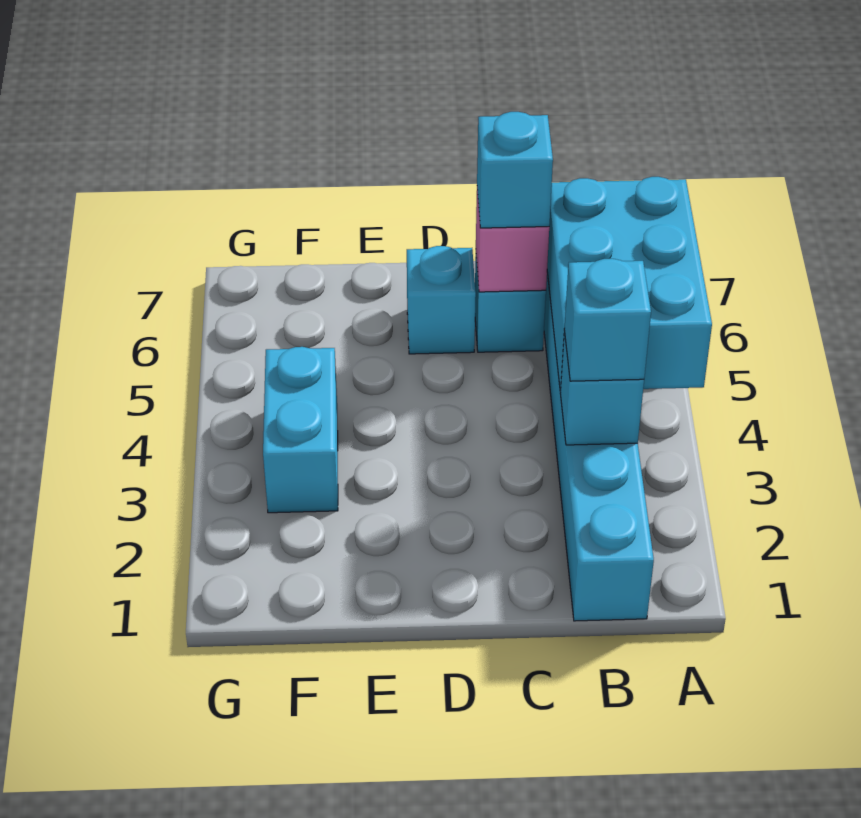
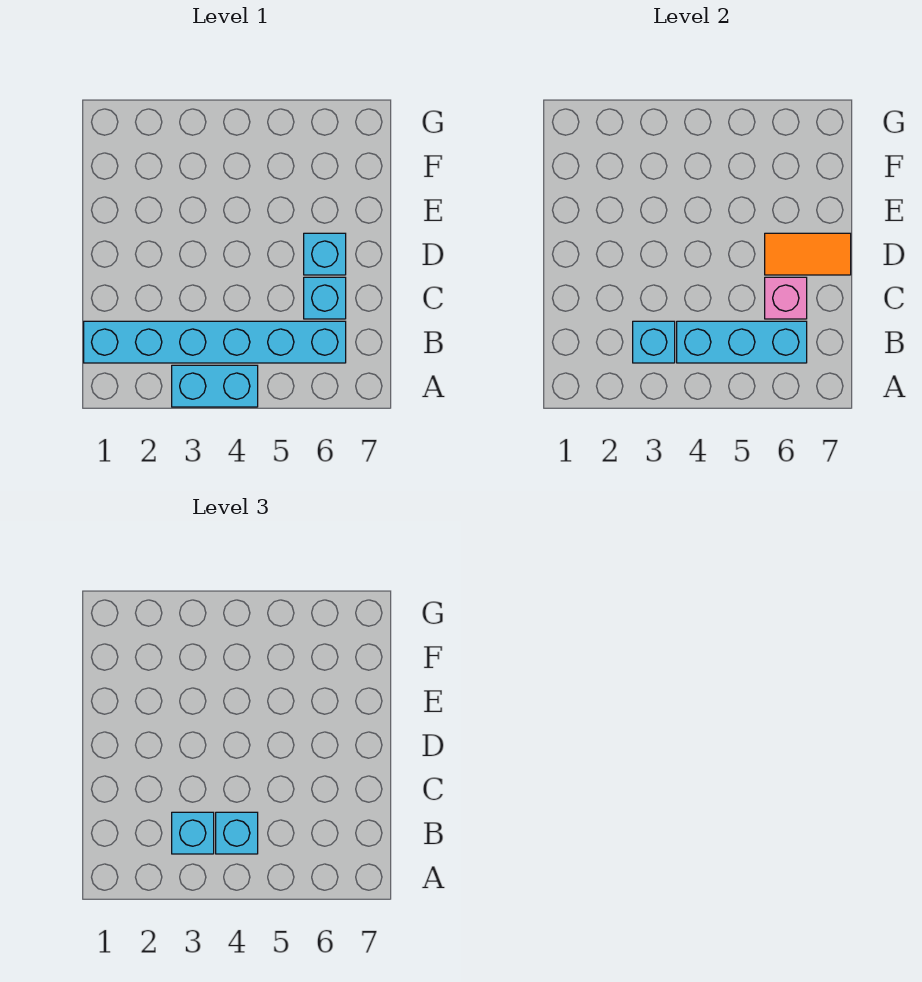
cyan 2x3 brick [547,177,712,391] -> cyan 1x3 brick [677,321,807,363]
cyan 1x1 brick [477,112,553,228] -> cyan 1x1 brick moved to [216,812,258,854]
none -> orange 1x2 tile [765,233,851,275]
cyan 1x2 brick [263,347,338,513] -> cyan 1x2 brick moved to [172,365,258,407]

